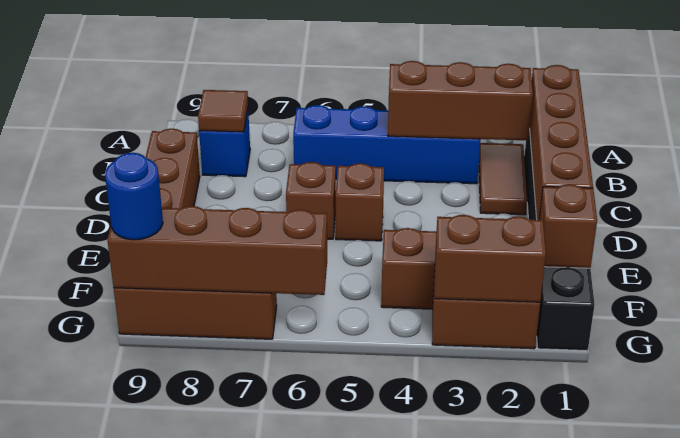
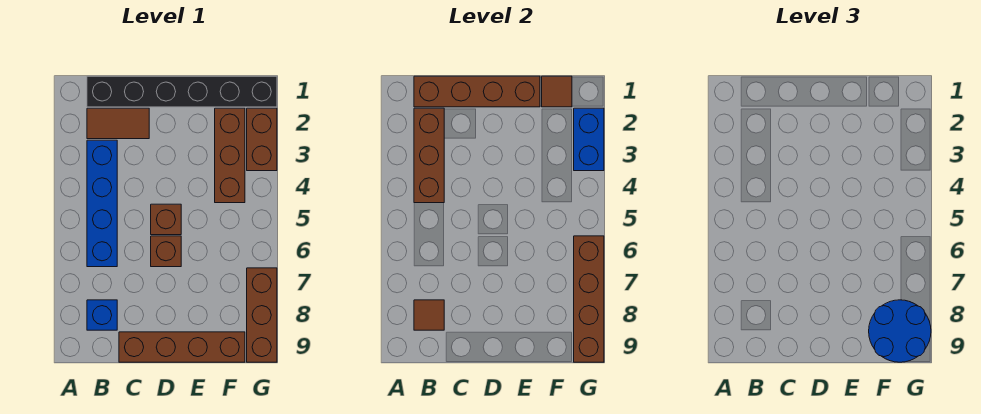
brown 1x1 brick [539,184,597,268] -> brown 1x1 tile [542,76,572,107]
brown 1x2 brick [435,215,546,302] -> blue 1x2 brick [574,108,604,171]
blue 1x1 round brick [105,153,163,240] -> blue 2x2 round brick [869,300,931,362]

